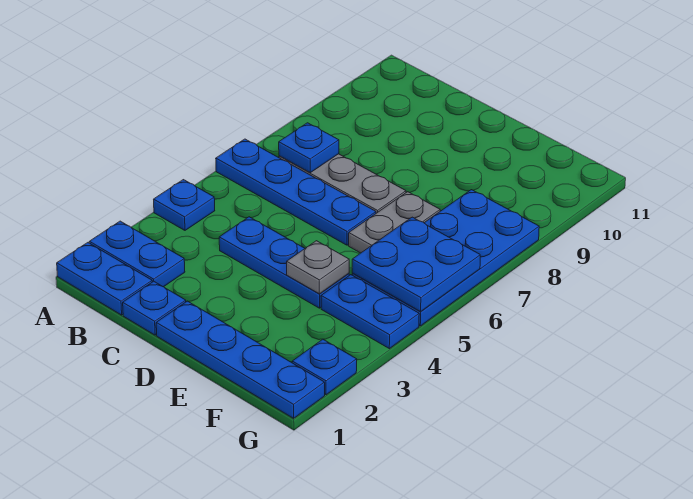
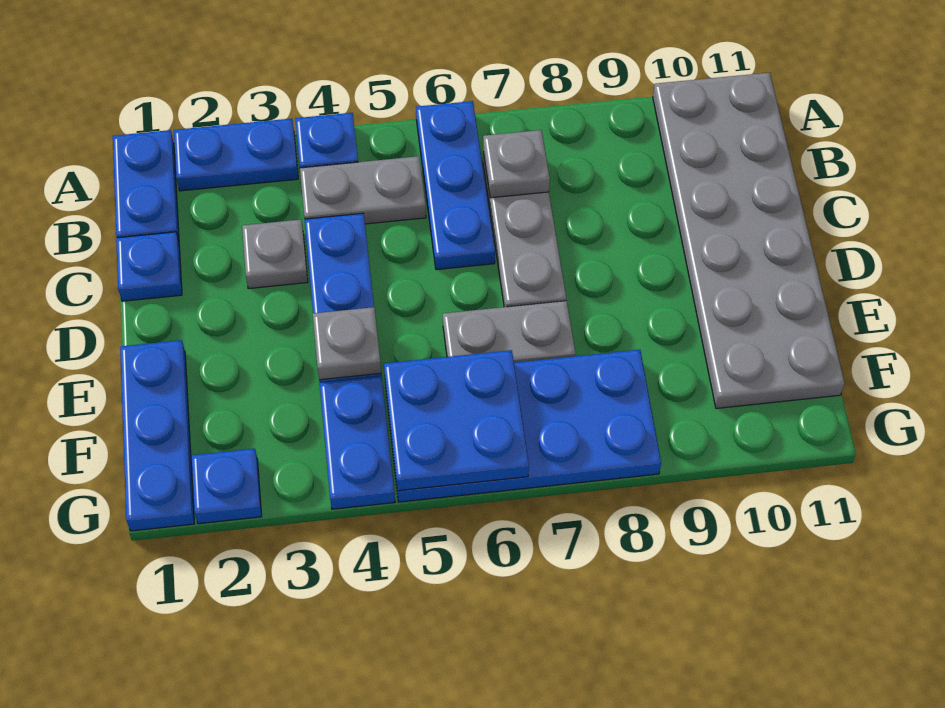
blue 1x2 plate [89,221,185,287] -> blue 1x2 plate turned to [174,119,298,191]
blue 1x4 plate [216,139,376,245] -> blue 1x3 plate [416,101,495,270]
none -> grey 2x6 plate [653,73,845,408]
none -> grey 1x2 plate [300,156,426,224]
blue 1x1 plate [279,123,339,173] -> grey 1x1 plate [483,130,550,198]
none -> grey 1x1 plate [242,220,308,289]
blue 1x4 plate [156,301,325,418] -> blue 1x3 plate [120,340,194,531]

